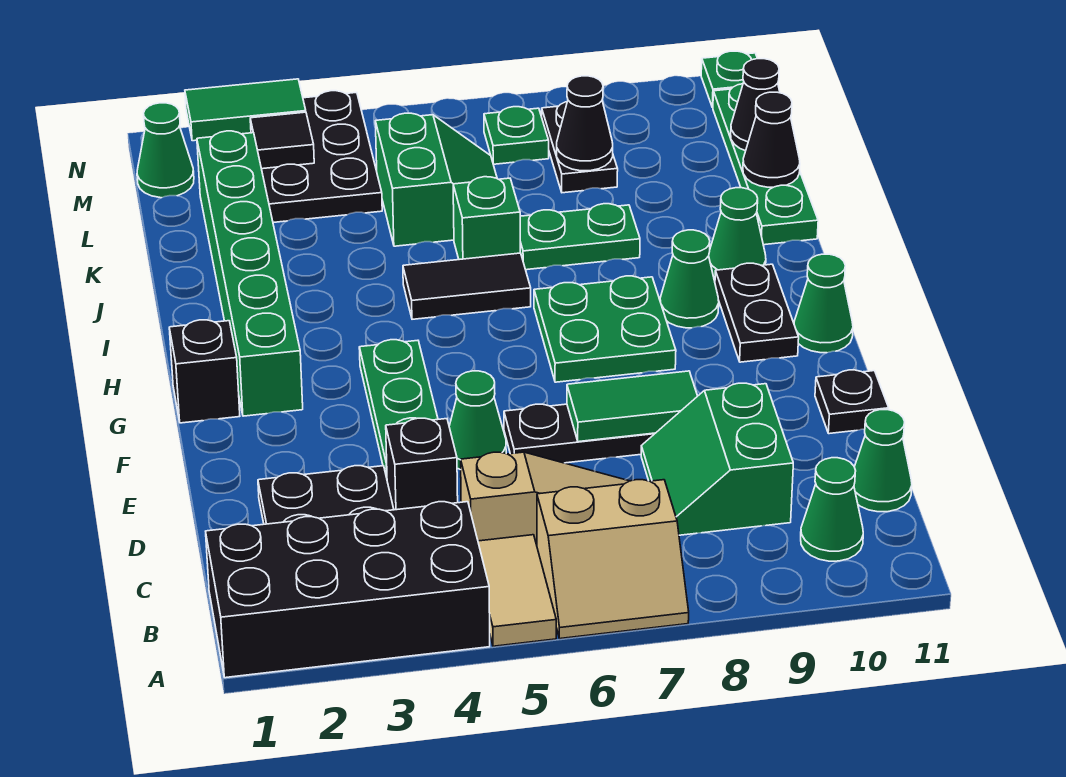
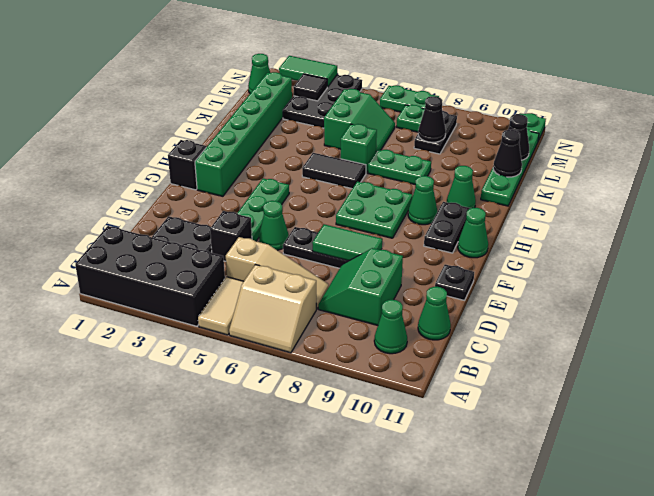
none -> green 1x2 plate [380,85,439,112]

